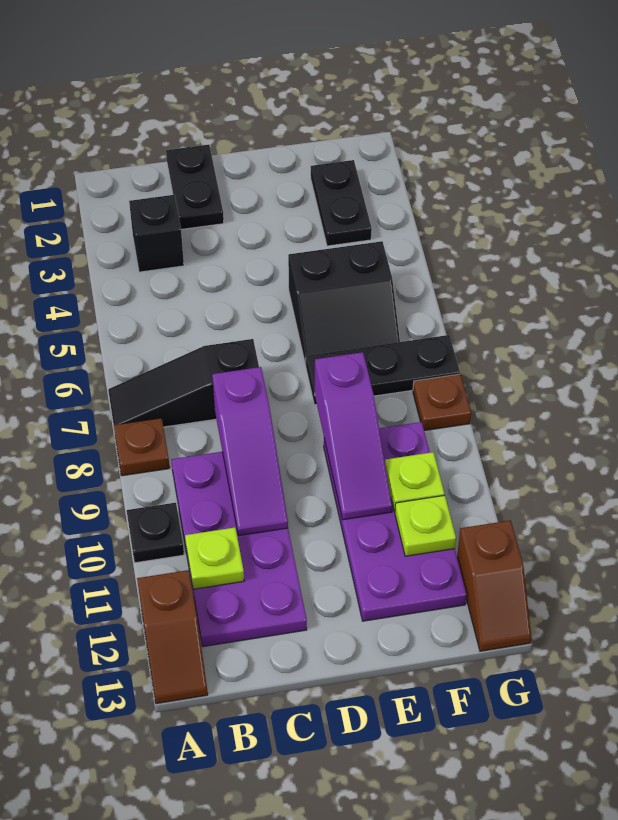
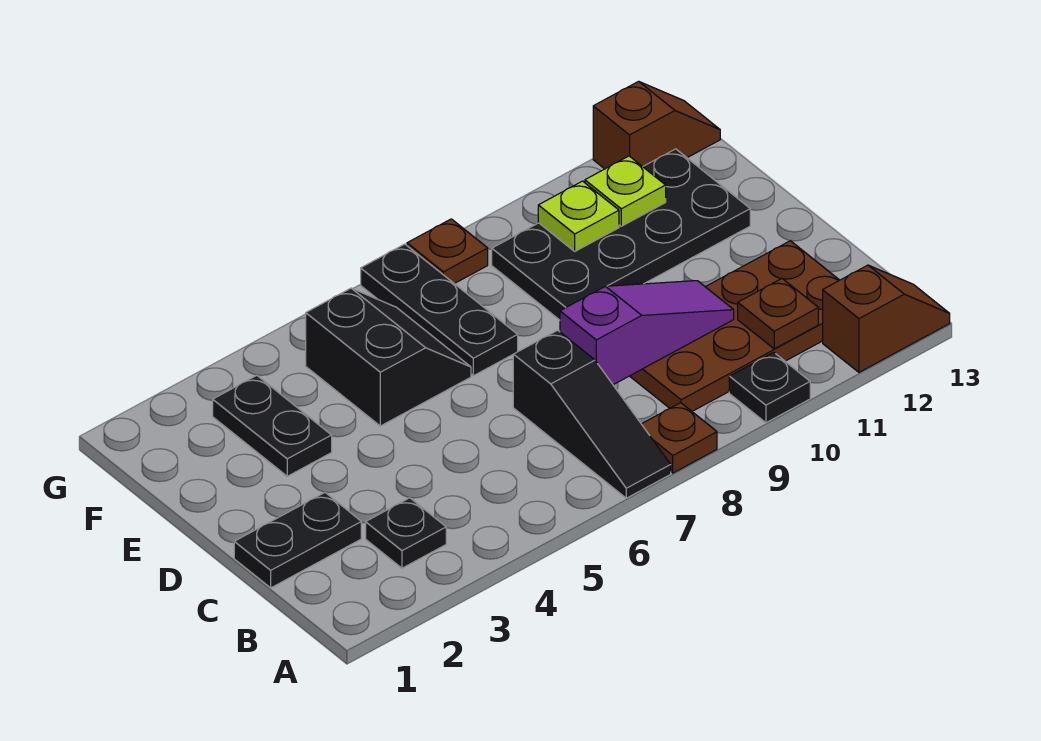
black 1x1 brick [129,195,184,272] -> black 1x1 plate [366,498,446,568]
purple 2x4 plate [171,452,307,647] -> brown 2x4 plate [630,241,839,411]
lime 1x1 plate [185,528,244,589] -> brown 1x1 plate [738,279,818,349]
purple 1x3 slope [314,352,392,520] -> none
purple 2x4 plate [324,422,467,621] -> black 2x4 plate [492,149,750,320]
black 1x2 plate [311,160,372,246] -> black 1x2 plate turned to [213,375,332,476]

